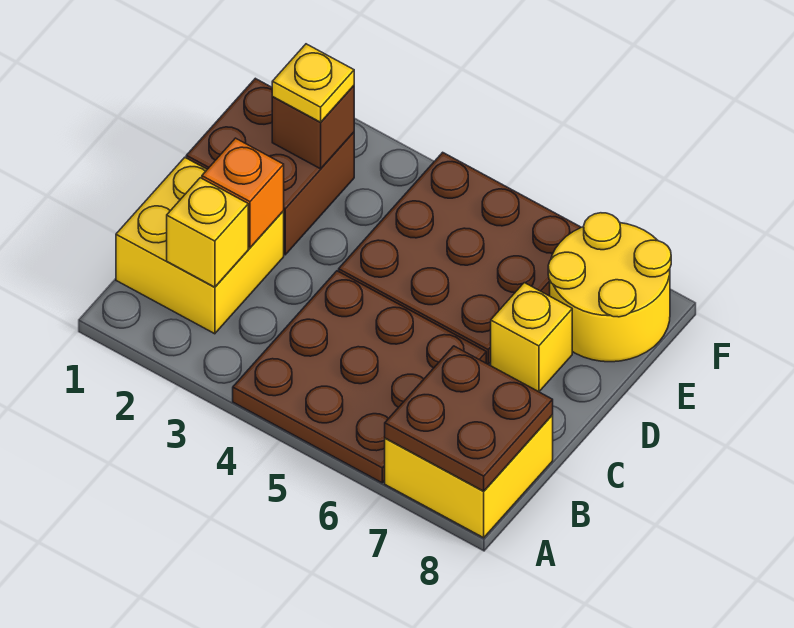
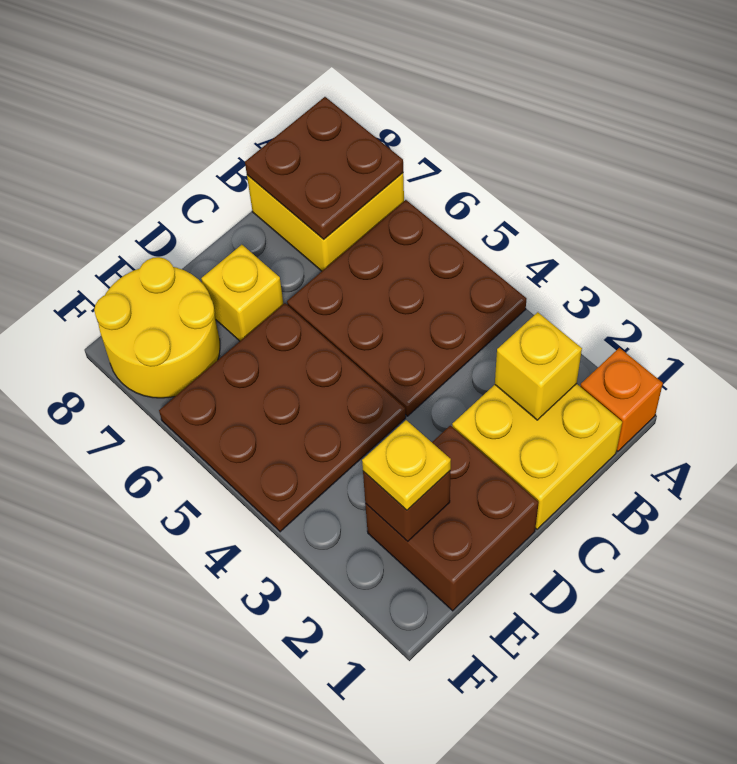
orange 1x1 brick [202,138,284,248] -> orange 1x1 brick moved to [580,348,663,452]

